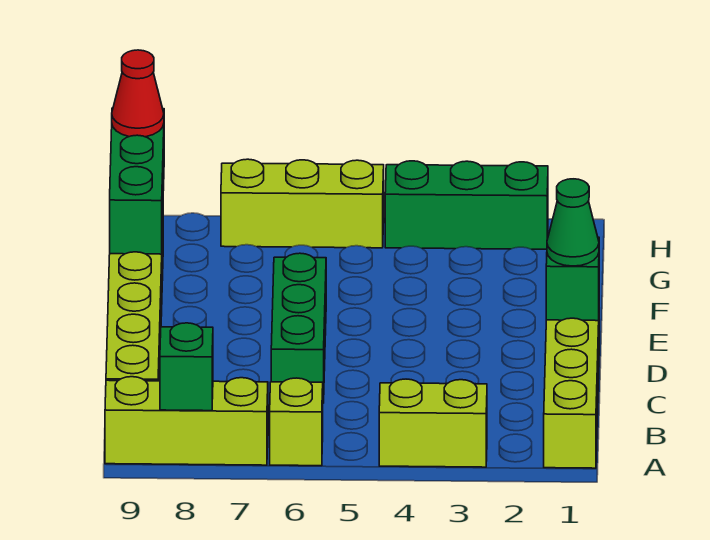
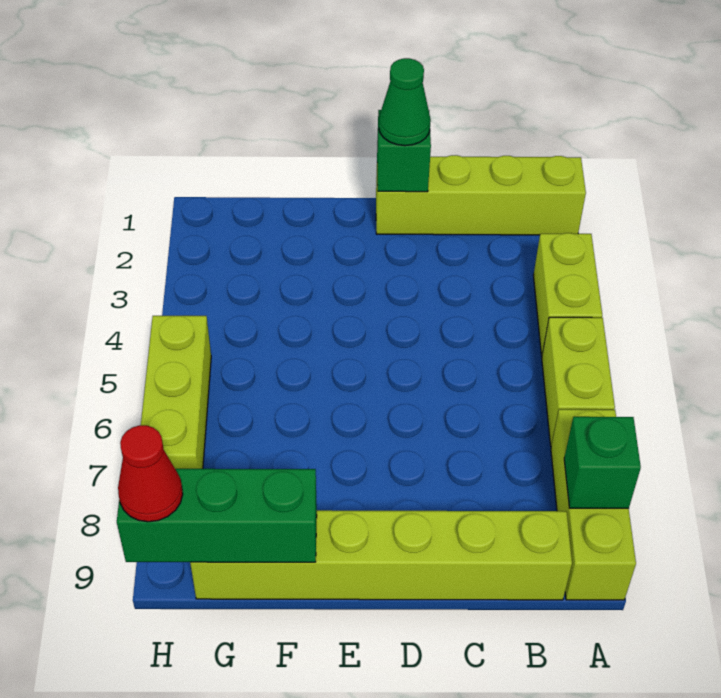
lime 1x1 brick [270,378,323,466] -> lime 1x2 brick [542,317,615,446]
green 1x3 brick [271,253,326,403] -> none
green 1x3 brick [385,161,548,249] -> none

